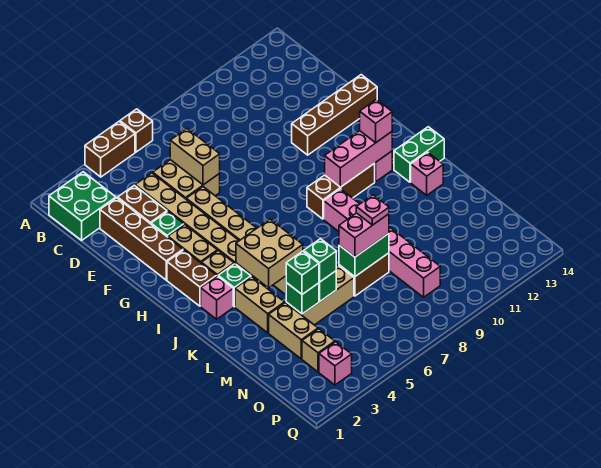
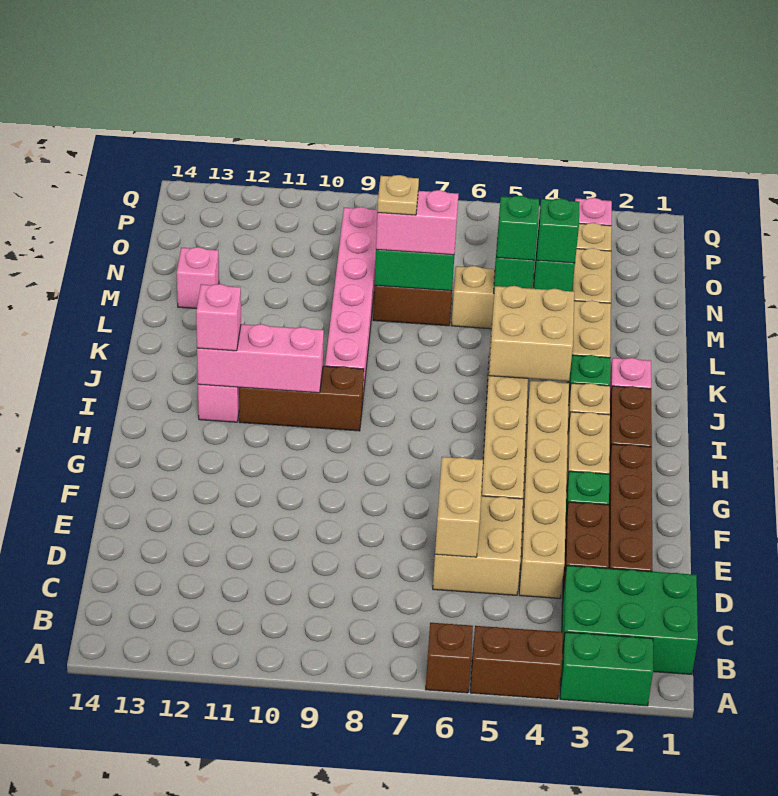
green 2x2 brick [49,172,116,240] -> green 2x3 brick [562,566,698,674]
brown 1x4 brick [292,75,377,155] -> none
green 1x2 brick [394,127,444,182] -> green 1x2 brick moved to [560,632,653,706]
pink 1x1 brick [411,152,443,195] -> pink 1x1 brick moved to [177,247,219,308]
pink 1x1 plate [356,195,389,225] -> tan 1x1 plate [377,175,419,215]

